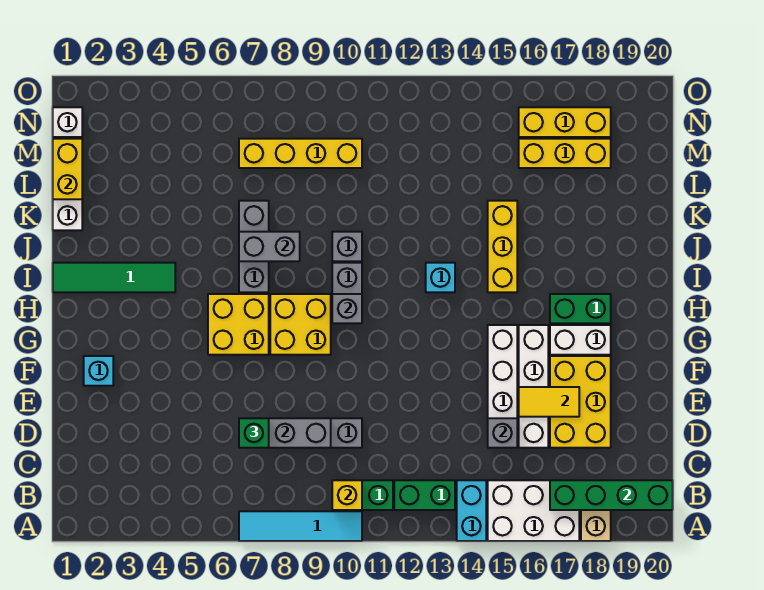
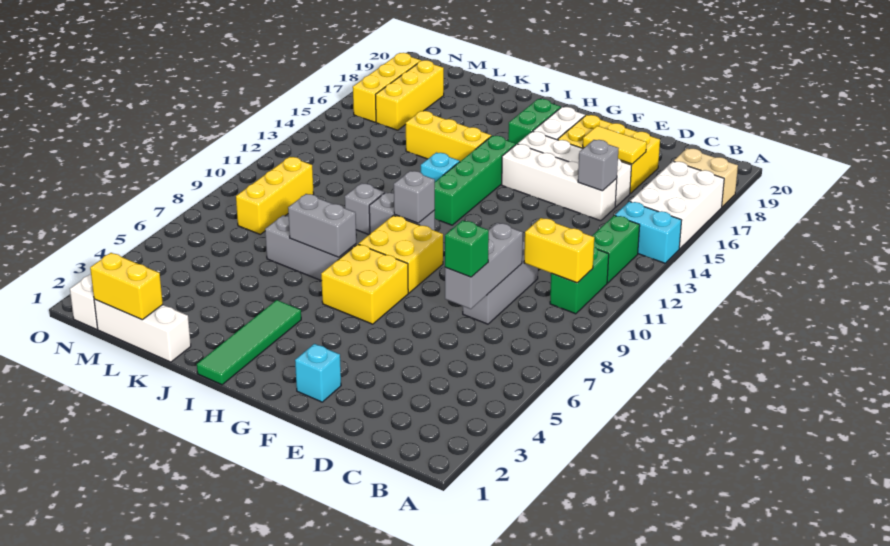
cyan 1x4 tile [239,511,362,541] -> none
yellow 1x1 brick [332,480,362,510] -> yellow 1x2 brick [524,218,594,283]
green 1x4 brick [550,480,673,510] -> green 1x4 brick moved to [435,136,516,225]
yellow 1x2 tile [519,387,579,417] -> yellow 1x2 tile turned to [583,126,647,164]
grey 1x2 brick [239,232,300,261] -> grey 1x2 brick turned to [288,194,356,257]
yellow 1x4 brick [239,139,362,168] -> yellow 1x3 brick [236,157,314,234]

